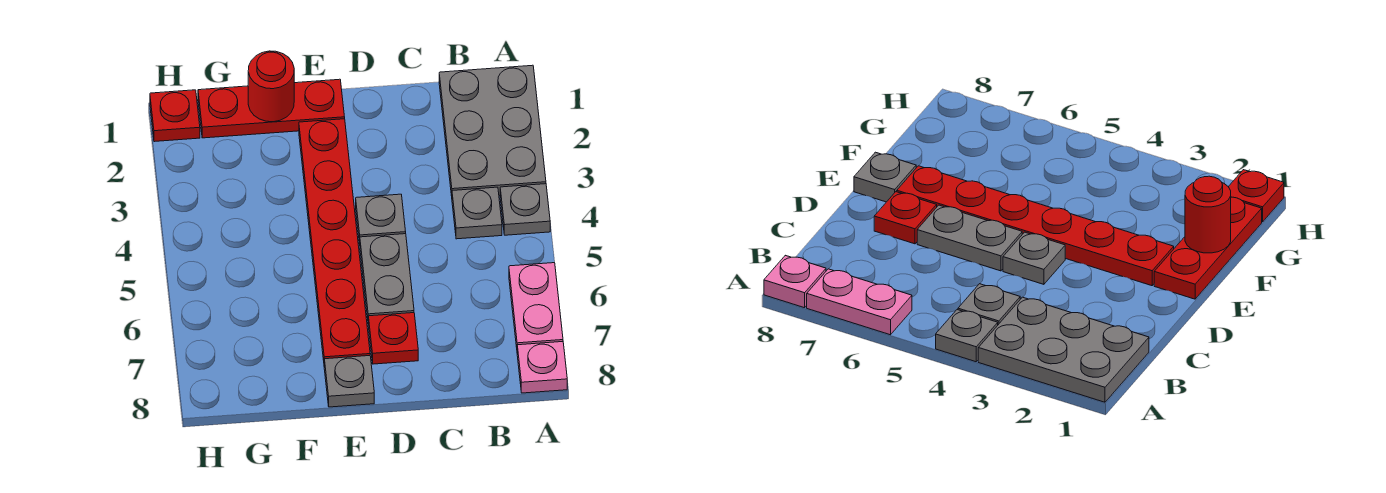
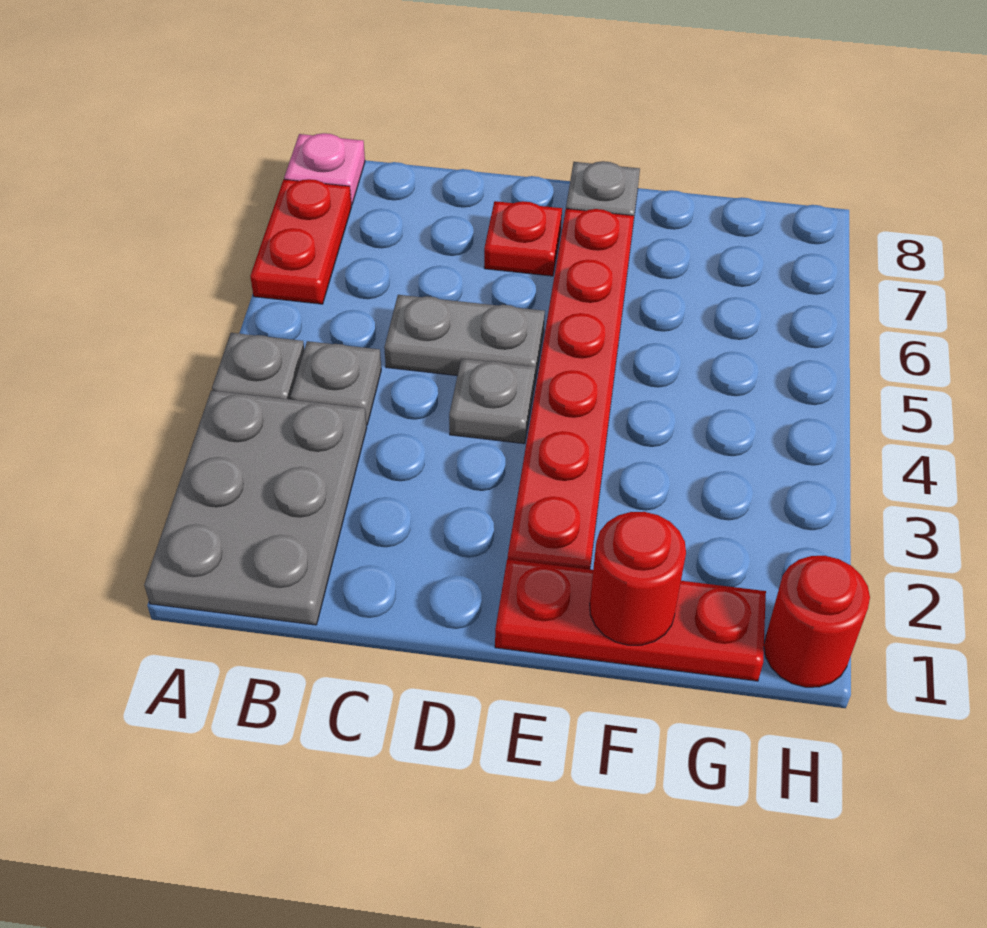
pink 1x2 plate [509,263,563,347] -> red 1x2 plate [250,179,352,304]
grey 1x2 plate [360,234,414,318] -> grey 1x2 plate turned to [384,295,545,381]
red 1x1 plate [150,90,200,142] -> red 1x1 round brick [764,556,870,687]

